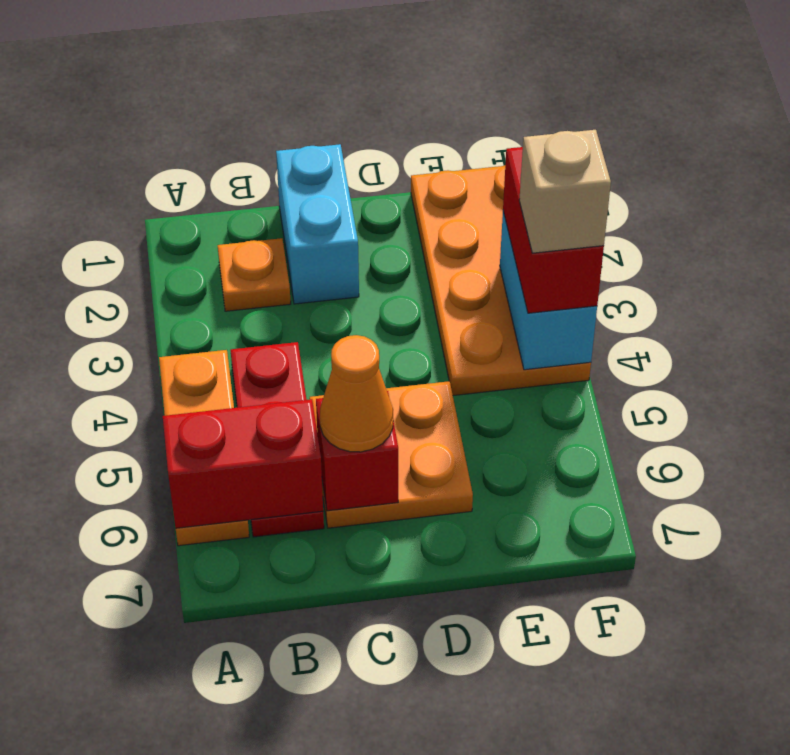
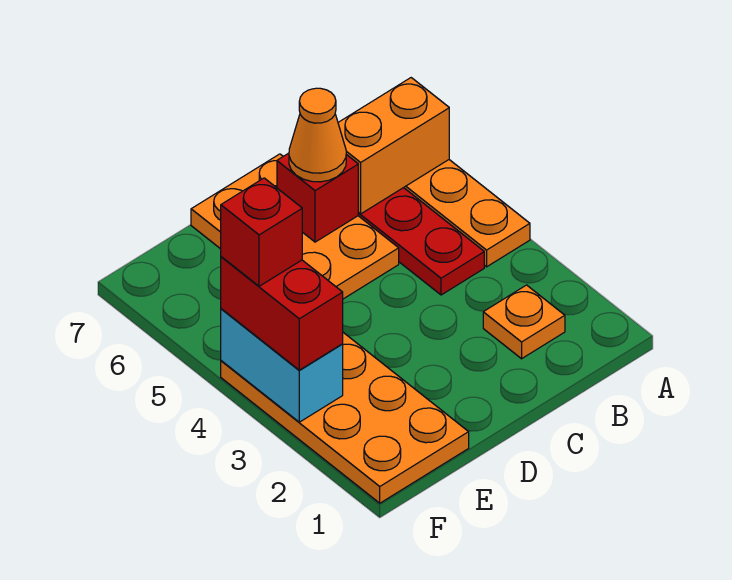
red 1x2 brick [163,399,323,528] -> orange 1x2 brick [338,78,449,214]
cyan 1x2 brick [276,144,359,304] -> none
orange 2x2 plate [310,381,473,528] -> orange 2x3 plate [191,154,399,299]
tan 1x1 brick [519,130,611,253] -> red 1x1 brick [221,178,302,286]

